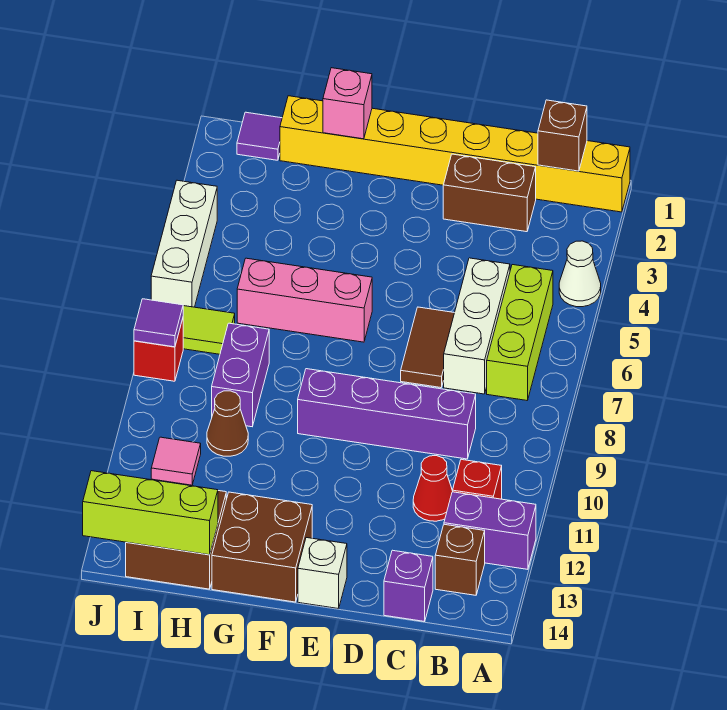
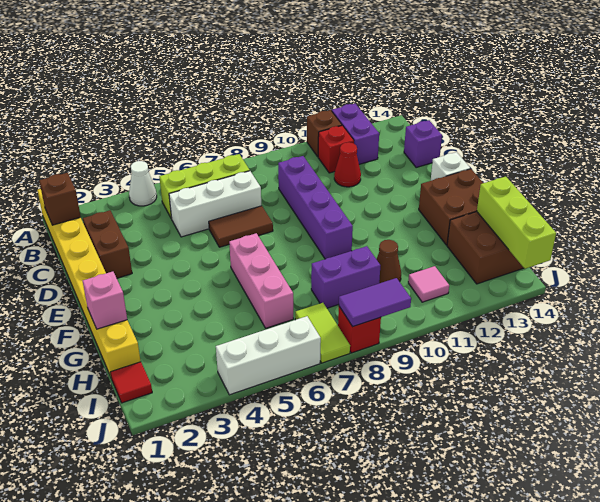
brown 1x1 brick [435,524,485,595] -> brown 1x1 brick moved to [307,110,342,157]
purple 1x1 tile [237,112,282,160] -> red 1x1 tile [110,362,152,403]
purple 1x1 tile [134,299,183,347] -> purple 1x2 tile [339,278,411,327]

